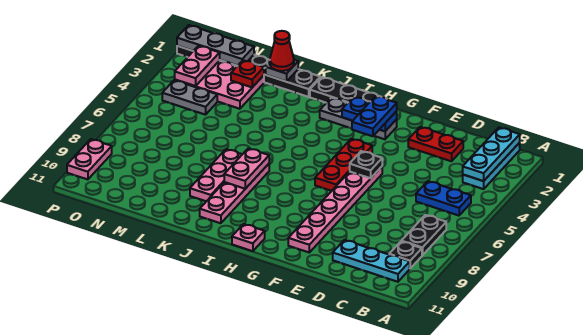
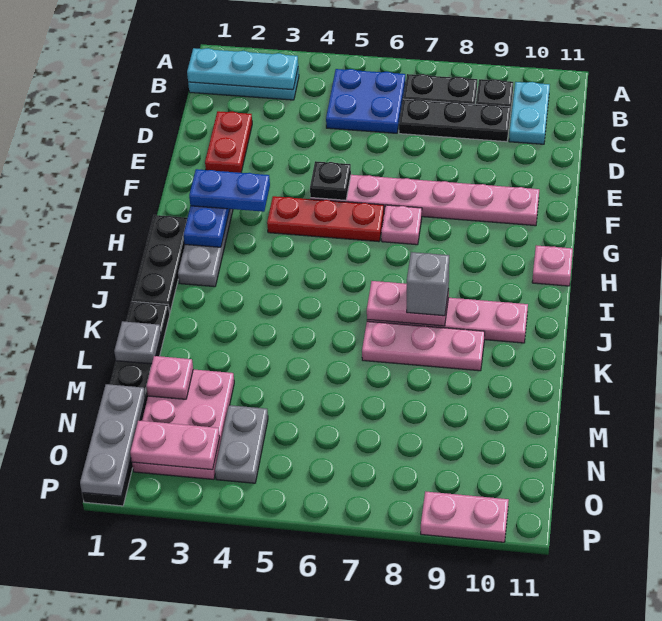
blue 1x2 plate [416,181,471,216] -> blue 2x2 plate [326,69,405,133]
cyan 1x3 plate [333,240,410,282] -> cyan 1x2 plate [509,82,550,144]
none -> black 1x3 plate [399,99,511,142]
none -> pink 1x1 plate [381,205,422,245]
none -> grey 1x1 brick [407,252,449,316]
red 1x1 cone [270,31,294,71] -> none
red 1x1 plate [231,60,264,87] -> pink 1x1 plate [146,356,193,399]

